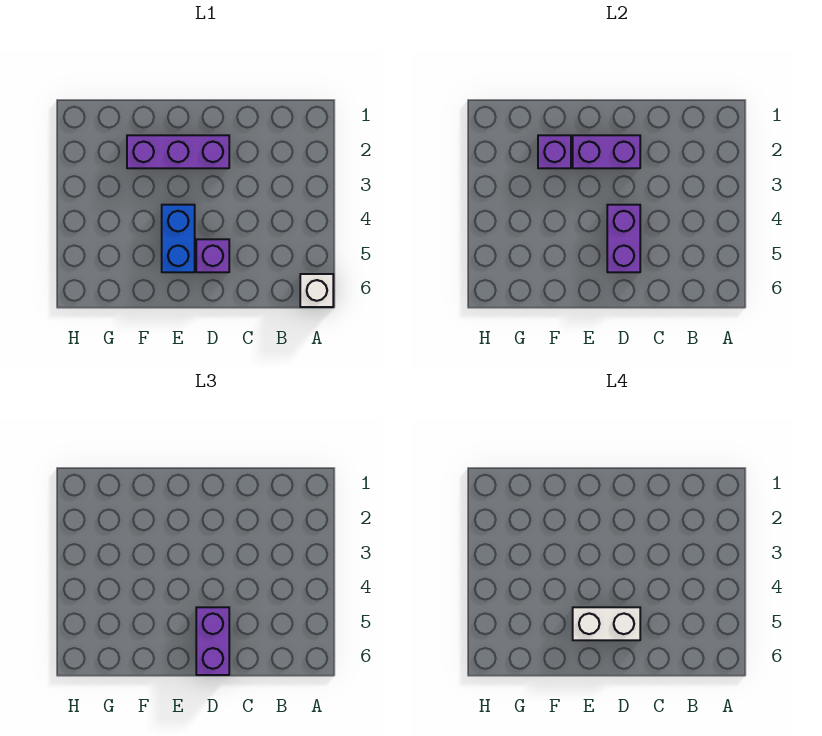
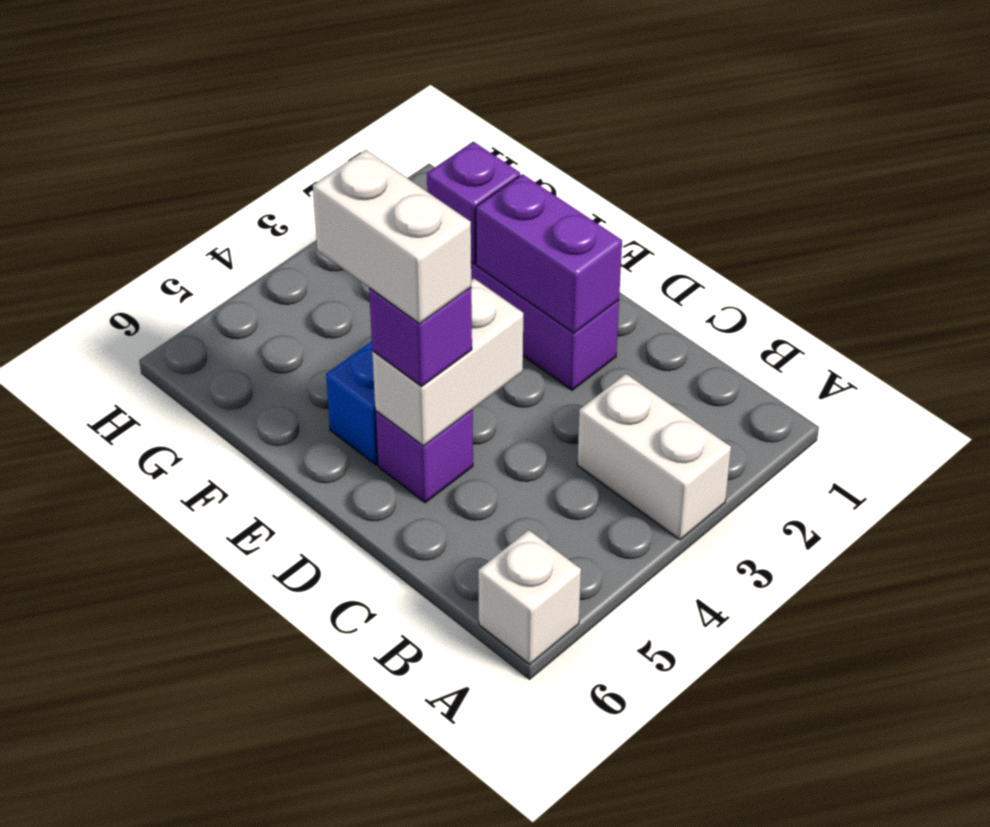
none -> white 1x2 brick [577,374,731,540]
purple 1x2 brick [607,205,640,272] -> white 1x2 brick [372,279,523,446]
purple 1x2 brick [196,607,229,675] -> purple 1x1 brick [369,288,472,386]

